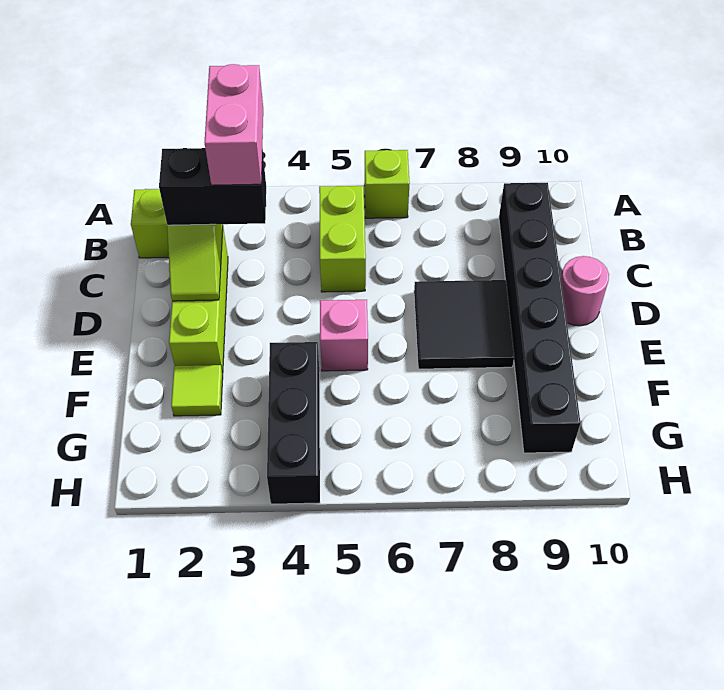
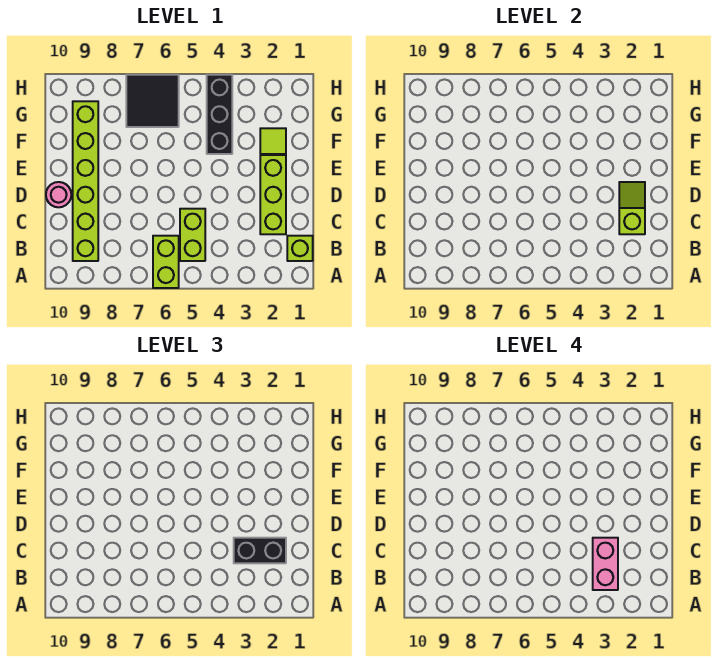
lime 1x1 brick [364,150,409,218] -> lime 1x2 brick [153,236,179,288]
black 1x6 brick [499,183,581,453] -> lime 1x6 brick [73,101,98,261]
black 2x2 tile [414,280,514,369] -> black 2x2 tile moved to [126,75,179,127]
pink 1x1 brick [320,300,368,371] -> none

